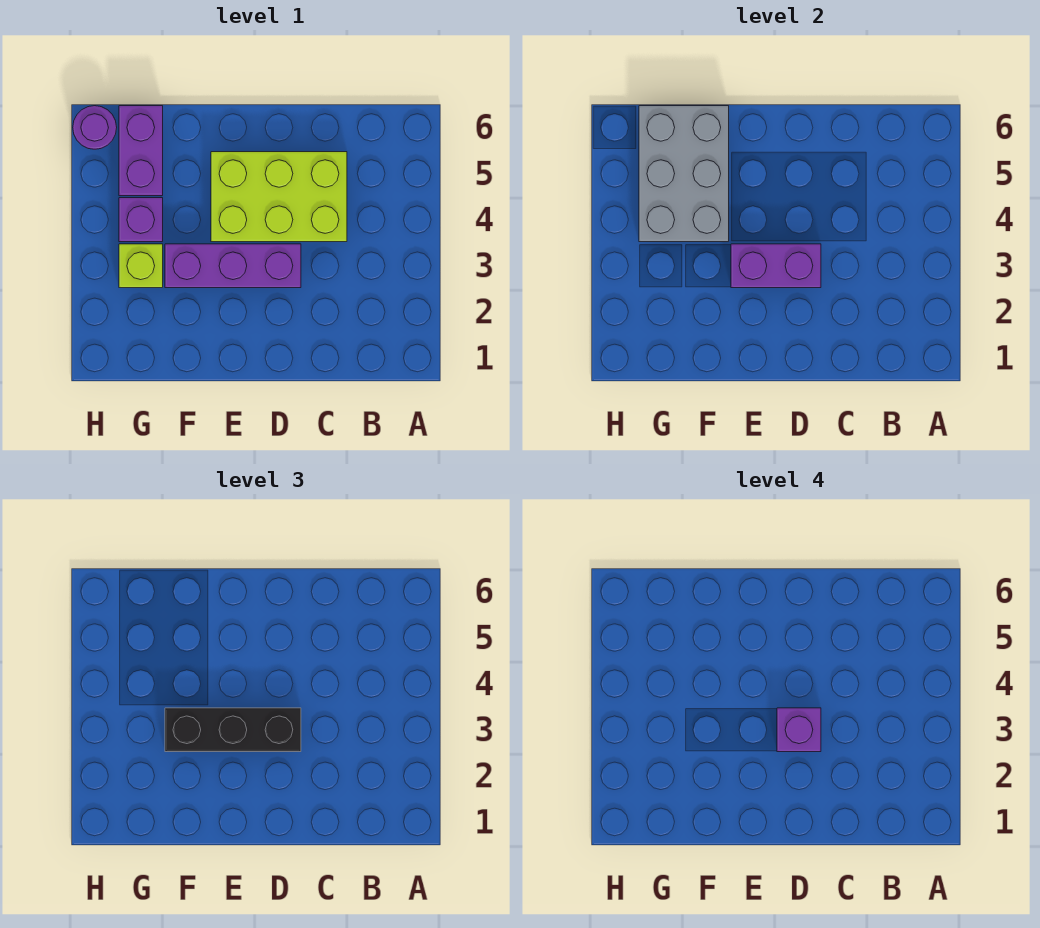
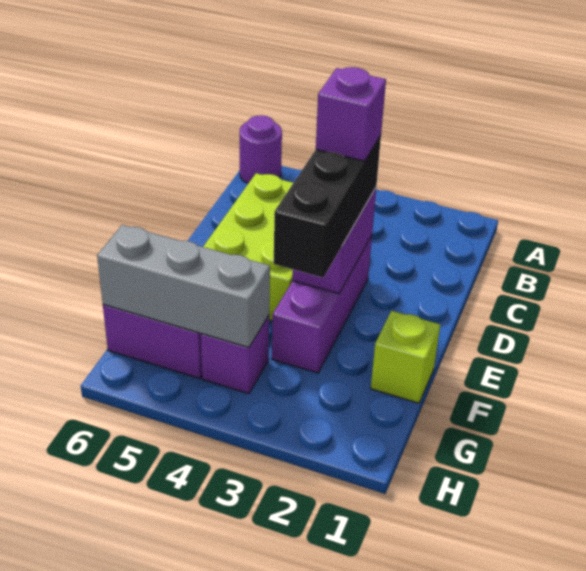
grey 2x3 brick [639,106,729,242] -> grey 1x3 brick [97,225,270,348]
lime 1x1 brick [119,244,163,288] -> lime 1x1 brick moved to [371,311,440,403]
purple 1x1 round brick [73,106,117,149] -> purple 1x1 round brick moved to [240,115,282,184]

